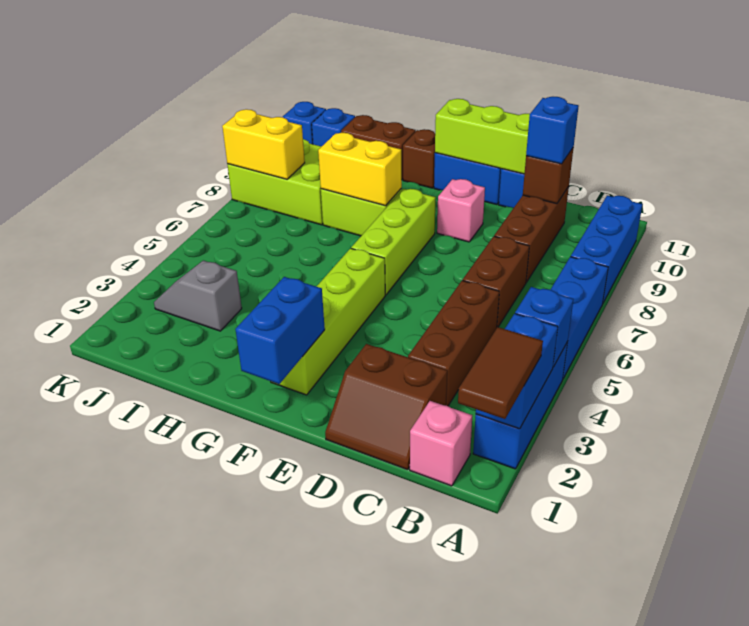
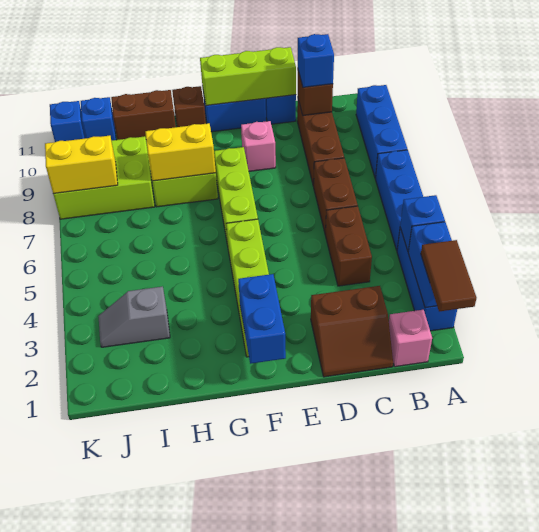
brown 1x3 brick [408,280,499,406] -> brown 1x2 brick [325,206,372,286]

